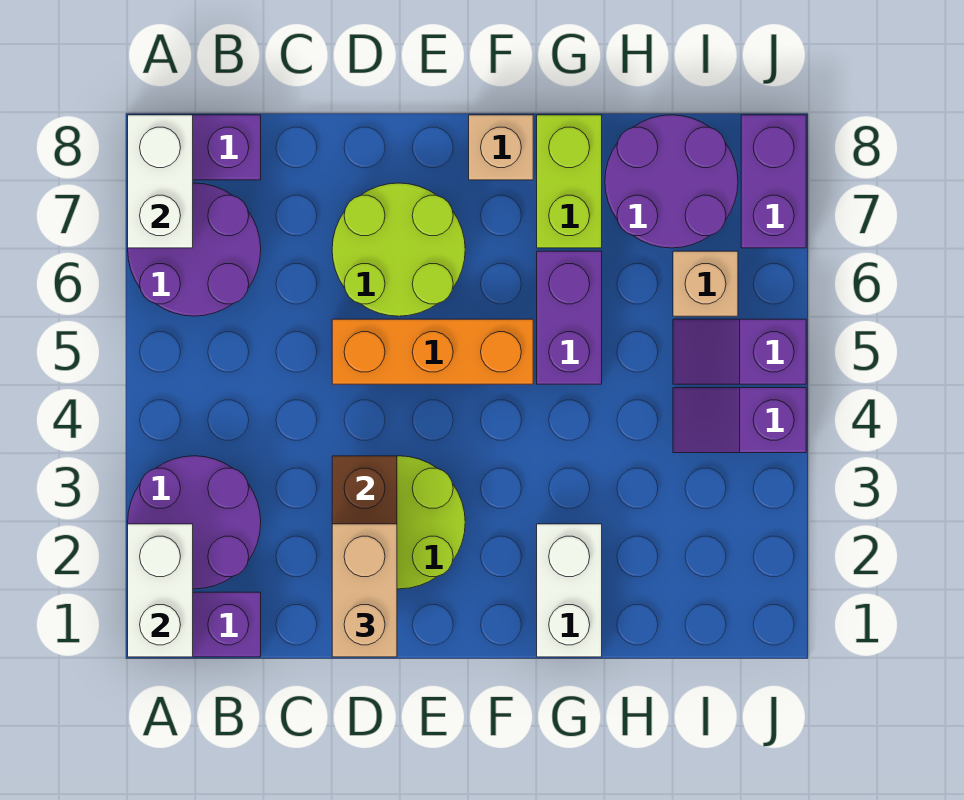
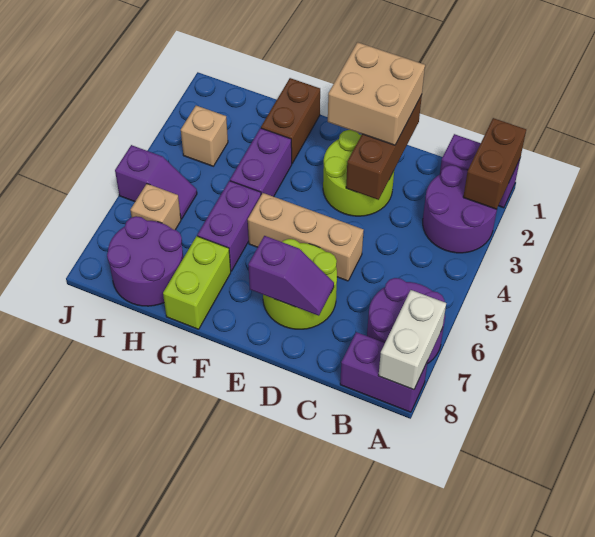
white 1x2 brick [128,524,193,657] -> brown 1x2 brick [463,118,526,209]
tan 1x2 brick [332,524,397,657] -> tan 2x2 brick [328,42,425,145]
orange 1x3 brick [332,319,533,384] -> tan 1x3 brick [248,193,364,281]
tan 1x1 brick [469,115,533,180] -> tan 1x1 brick moved to [181,106,228,166]
white 1x2 brick [537,524,602,657] -> brown 1x2 brick [261,78,320,163]
purple 1x2 slope [673,388,806,453] -> purple 1x2 slope moved to [248,236,334,316]
purple 1x2 brick [741,115,806,248] -> purple 1x2 brick moved to [230,128,292,197]

